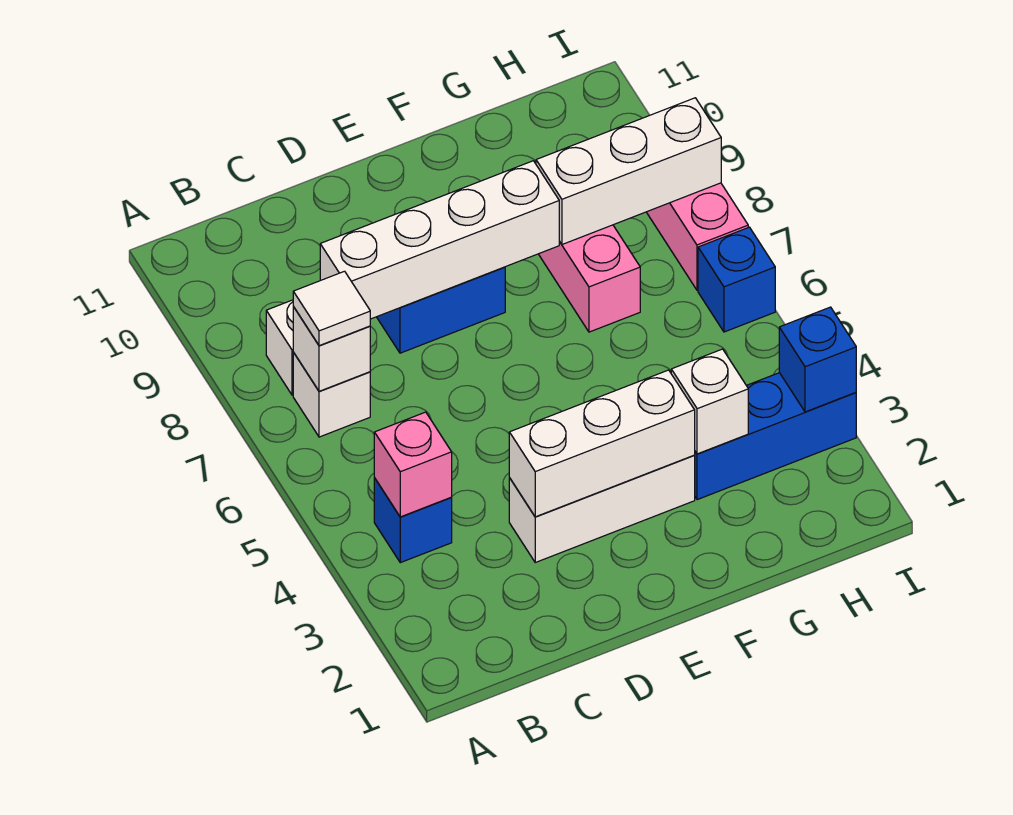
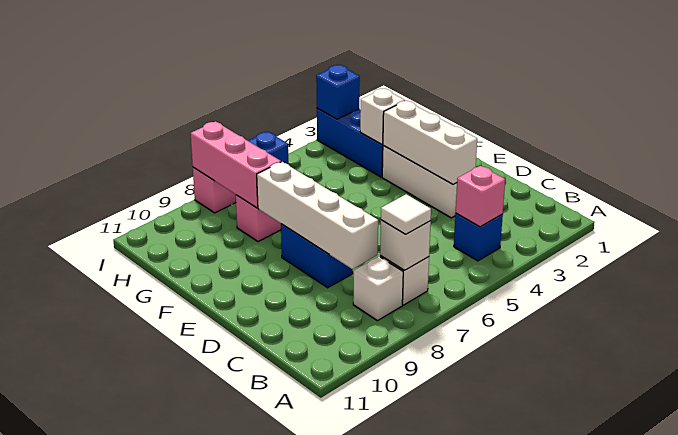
white 1x3 brick [536,98,721,244] -> pink 1x3 brick [190,121,281,208]

